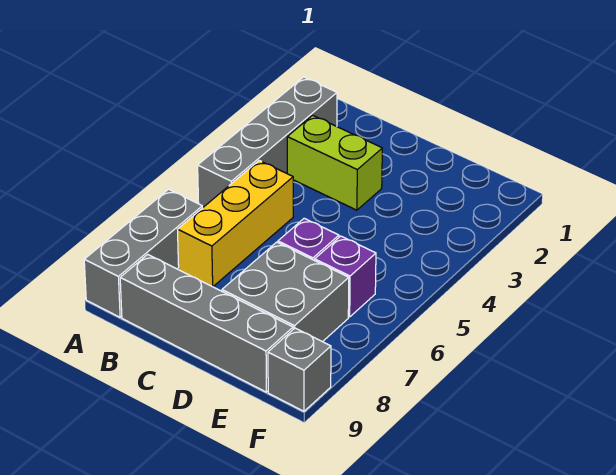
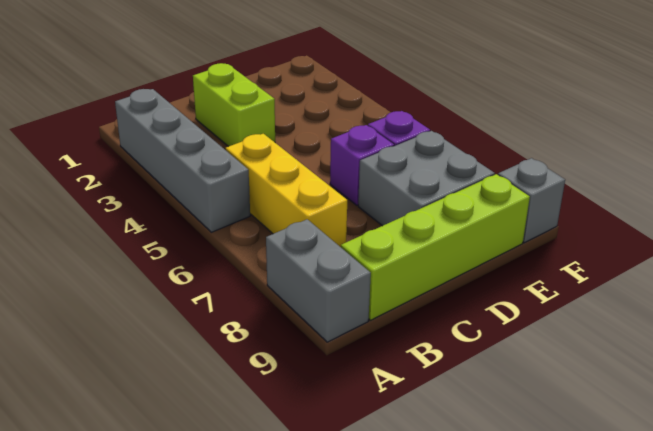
grey 1x3 brick [84,189,202,317] -> grey 1x2 brick [266,219,371,342]
lime 1x2 brick [287,115,382,210] -> lime 1x2 brick turned to [193,63,275,147]
grey 1x4 brick [120,254,293,392] -> lime 1x4 brick [341,174,530,320]

